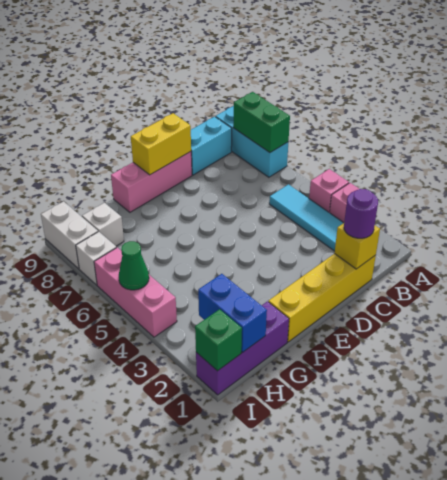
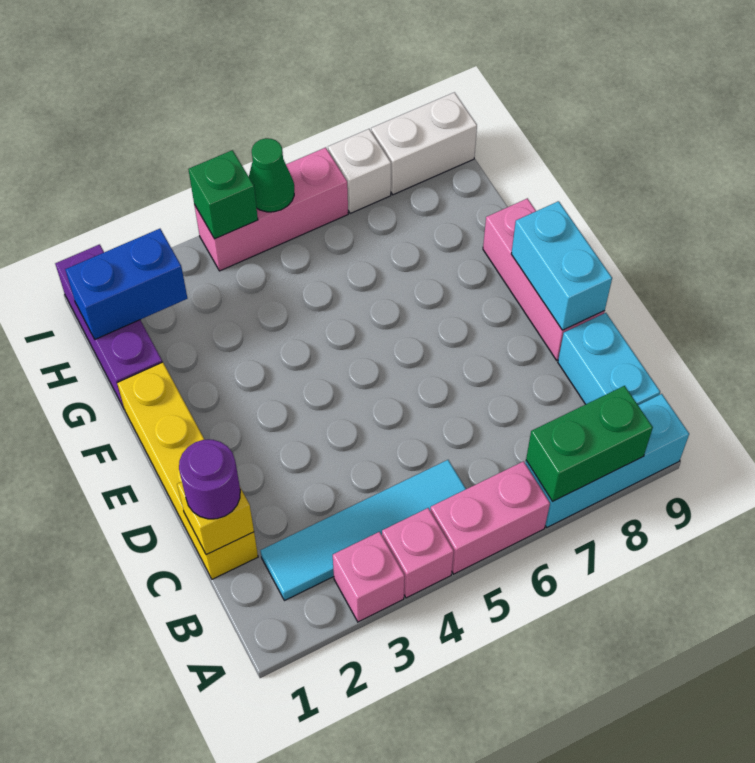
none -> pink 1x2 brick [430,461,550,574]
yellow 1x2 brick [131,113,191,175] -> cyan 1x2 brick [511,201,612,330]
white 1x1 brick [82,203,124,246] -> none
green 1x1 brick [195,309,242,371] -> green 1x1 brick moved to [188,150,258,239]

